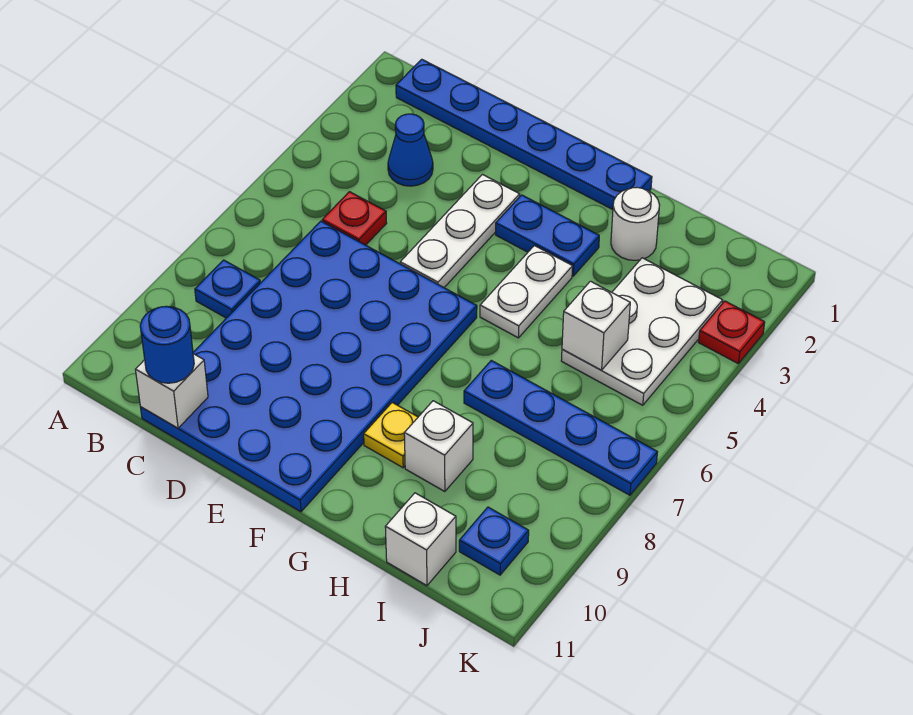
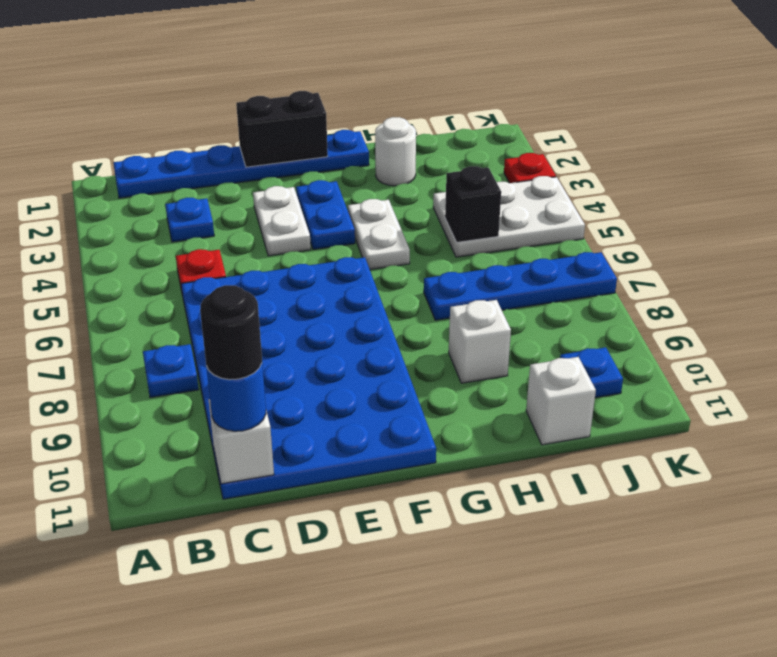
blue 1x1 cone [388,114,433,186] -> blue 1x1 plate [165,198,214,242]
none -> black 1x1 round brick [200,285,262,380]
none -> black 1x2 brick [236,91,328,167]
white 1x3 plate [400,175,520,288] -> white 1x2 plate [253,186,311,256]
blue 1x2 plate [496,195,599,276] -> blue 1x2 plate turned to [296,180,355,250]
yellow 1x1 plate [364,403,418,468] -> none
white 2x3 plate [561,258,723,405] -> white 2x3 plate turned to [433,176,585,257]
white 1x1 brick [562,281,630,370] -> black 1x1 brick [445,166,501,242]

